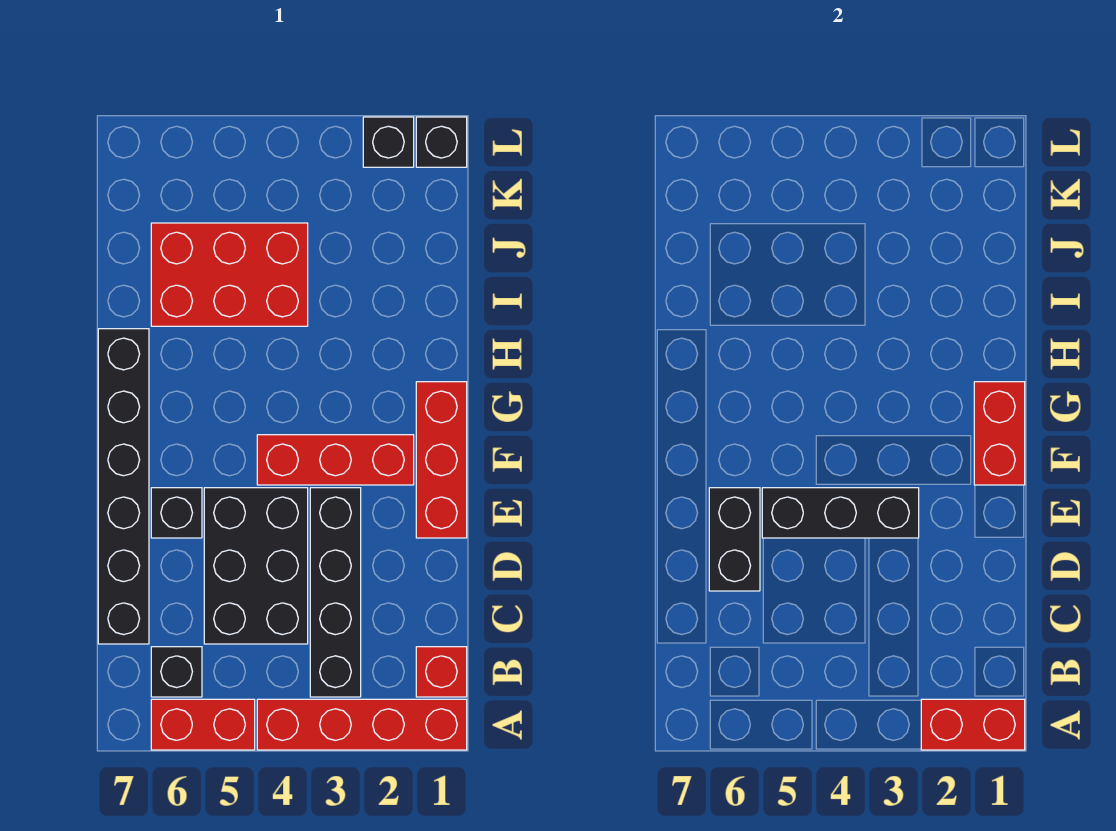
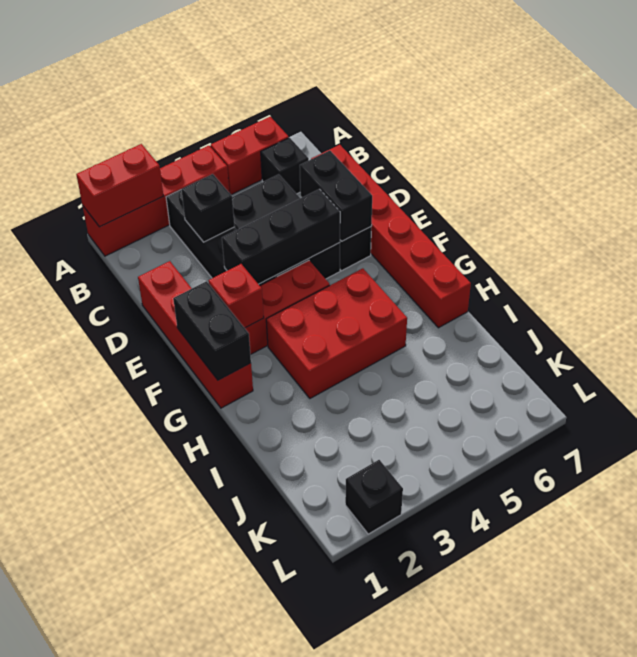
red 1x1 brick [416,647,467,697] -> red 1x1 brick moved to [209,264,264,328]
black 1x6 brick [98,329,149,644] -> red 1x6 brick [311,145,471,328]
red 1x3 brick [416,382,467,538] -> red 1x4 brick [138,261,253,408]
red 1x2 brick [974,382,1025,485] -> black 1x2 brick [173,281,251,380]
red 2x3 brick [151,223,308,326] -> red 2x3 brick moved to [266,268,407,398]
black 1x1 brick [416,117,467,167] -> black 1x1 brick moved to [181,174,235,242]

